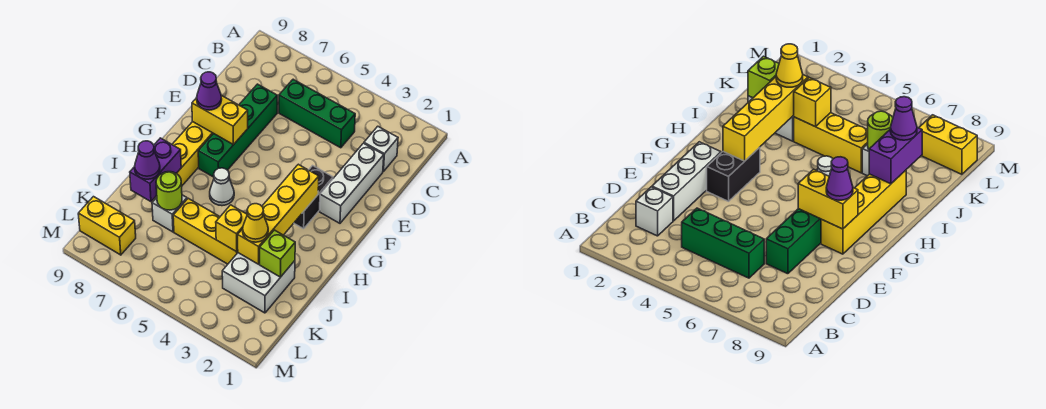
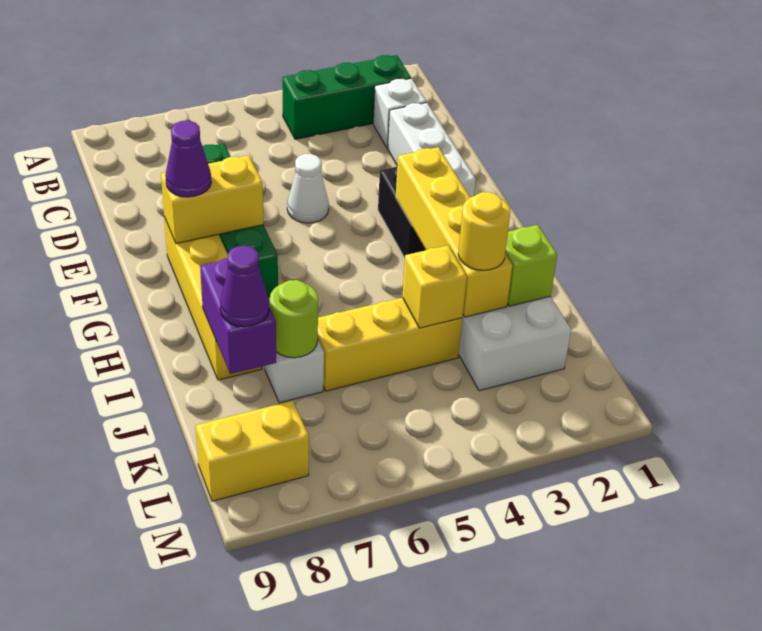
green 1x3 brick [279,79,355,148] -> green 1x3 brick moved to [282,55,411,139]
white 1x1 cone [210,168,234,206] -> white 1x1 cone moved to [287,154,329,223]
yellow 1x1 cone [243,204,268,242] -> yellow 1x1 round brick [458,192,510,270]

